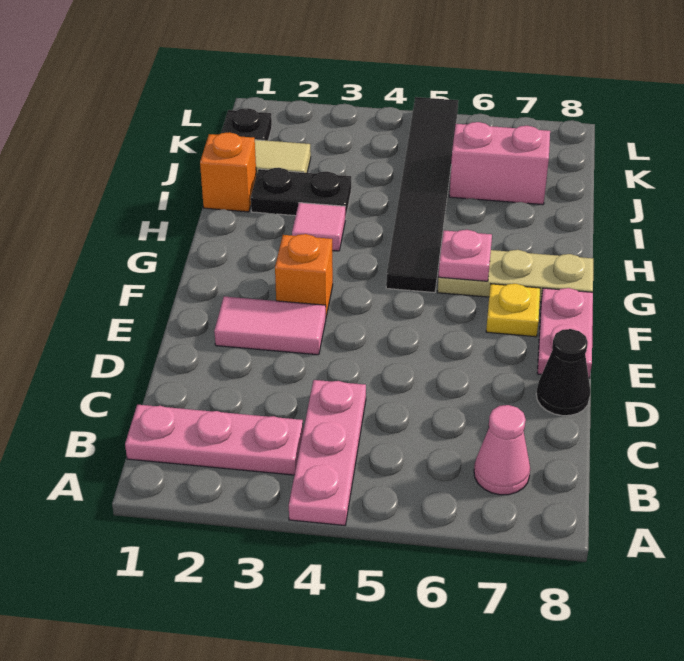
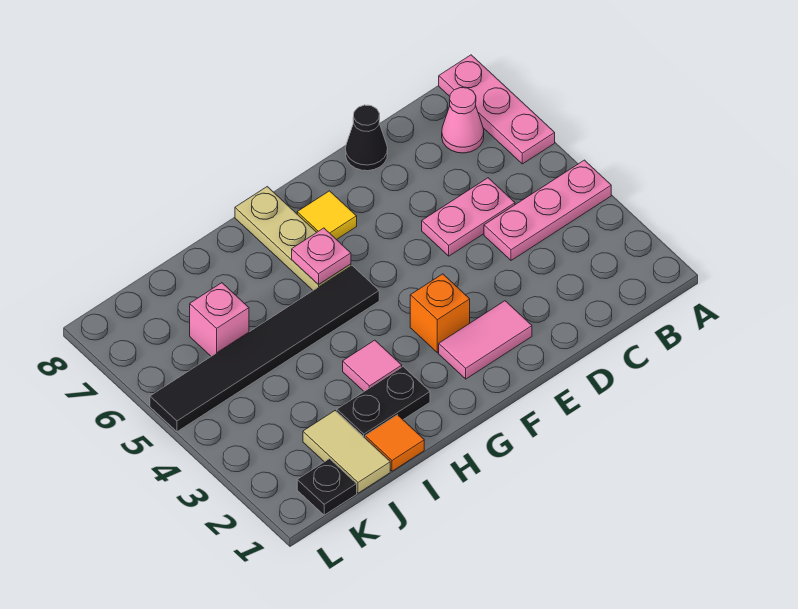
pink 1x3 plate [125,405,303,475] -> pink 1x3 plate moved to [439,55,555,164]
pink 1x2 tile [214,297,326,355] -> pink 1x2 tile turned to [439,301,532,379]
pink 1x2 plate [537,288,593,378] -> pink 1x2 plate moved to [422,178,515,256]
yellow 1x1 plate [486,284,540,337] -> yellow 1x1 tile [297,191,357,240]
orange 1x1 brick [200,132,256,212] -> orange 1x1 tile [365,415,424,471]
black 1x2 plate [251,168,351,219] -> black 1x2 plate turned to [337,367,430,438]
pink 1x2 brick [449,122,550,205] -> pink 1x1 brick [190,283,249,356]

